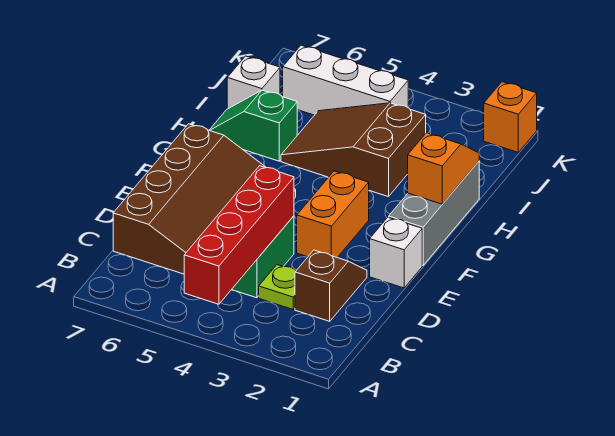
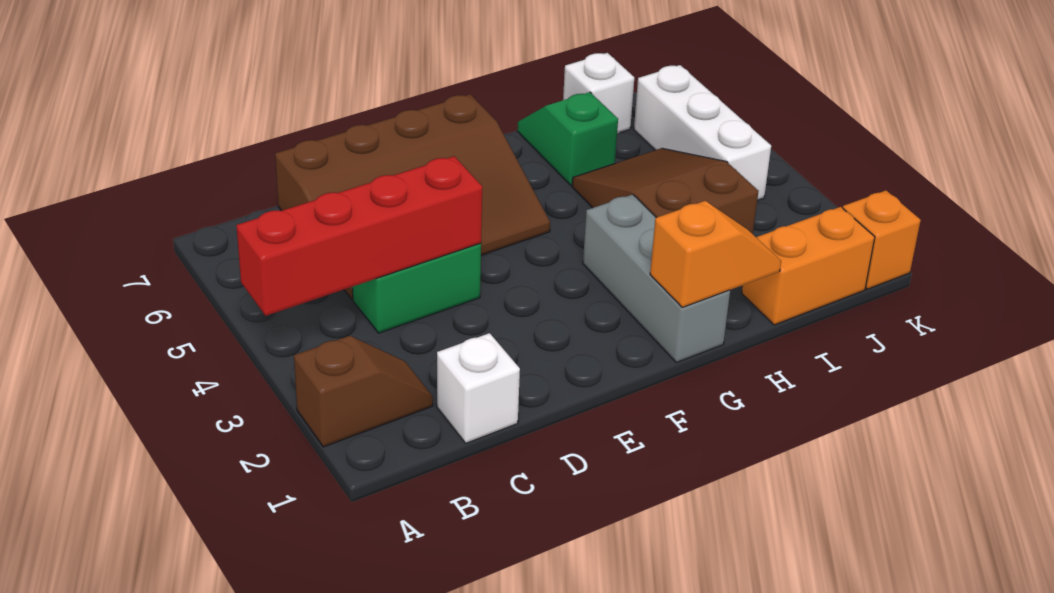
brown 1x2 slope [295,250,367,321] -> brown 1x2 slope moved to [294,336,433,447]
lime 1x1 plate [259,265,296,309] -> none
white 1x1 brick [370,217,422,288] -> white 1x1 brick moved to [437,333,520,443]
orange 1x2 brick [297,171,369,257] -> orange 1x2 brick moved to [742,207,875,325]
grey 1x3 brick [389,161,479,265] -> grey 1x3 brick turned to [583,194,730,362]

